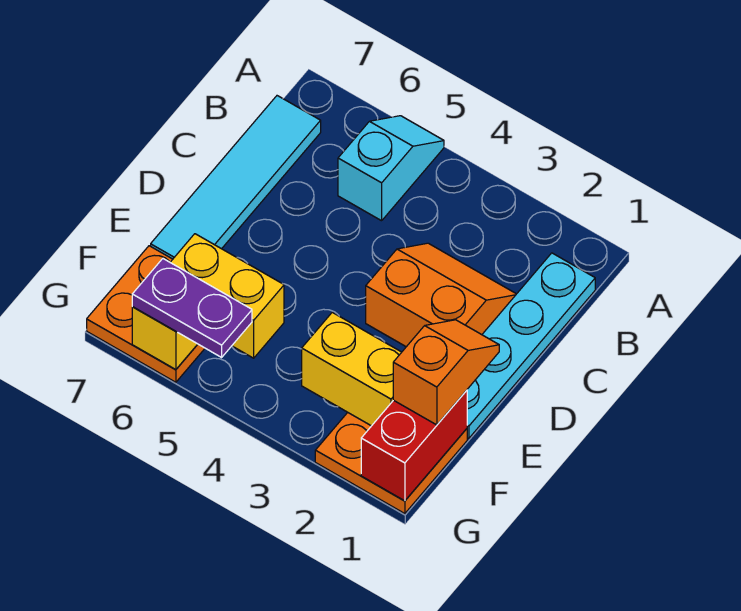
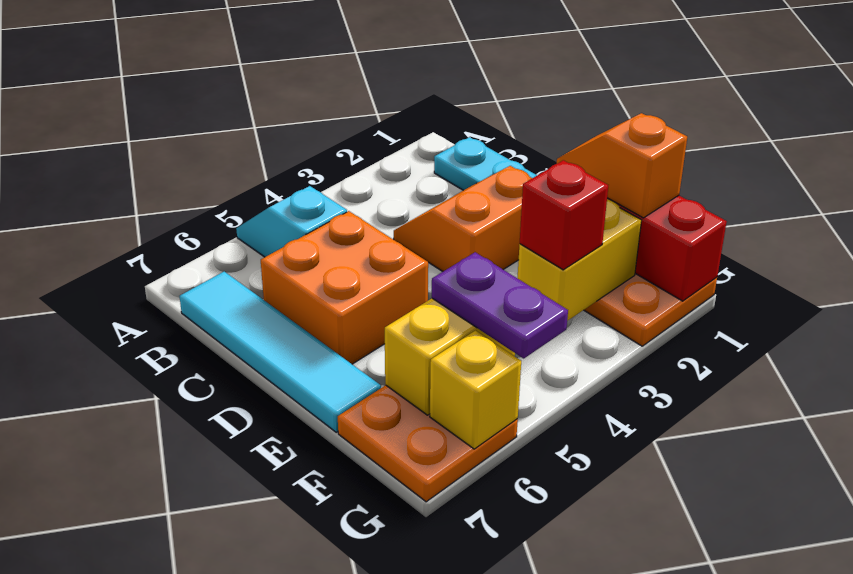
none -> orange 2x2 brick [261,211,428,364]
none -> red 1x1 brick [520,160,608,270]
purple 1x2 plate [132,259,252,357] -> purple 1x2 plate turned to [432,252,568,358]

